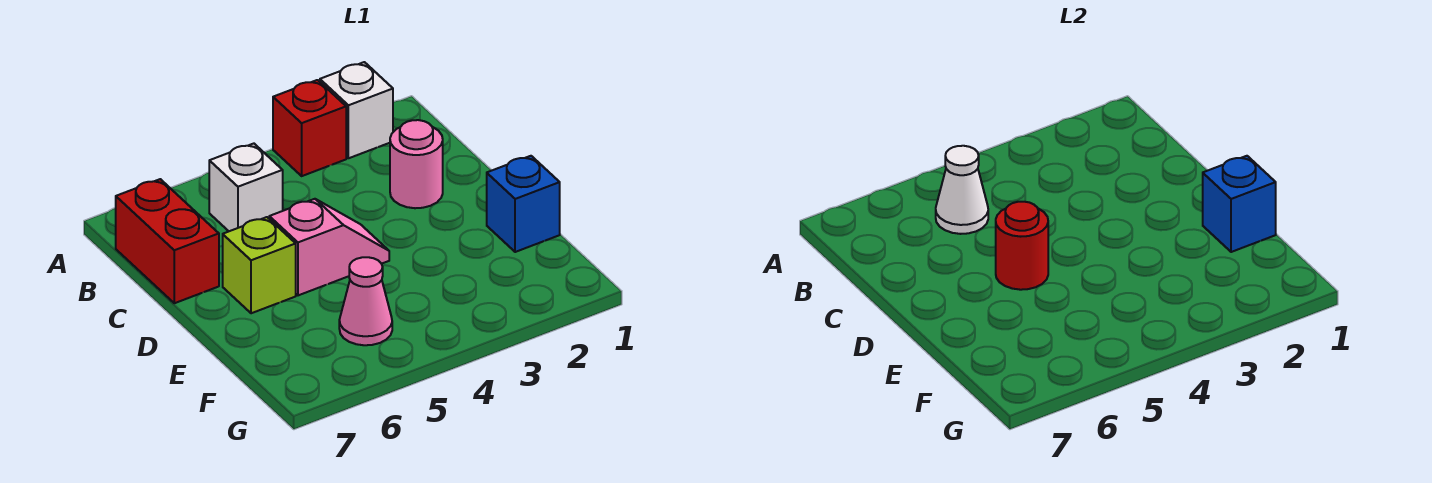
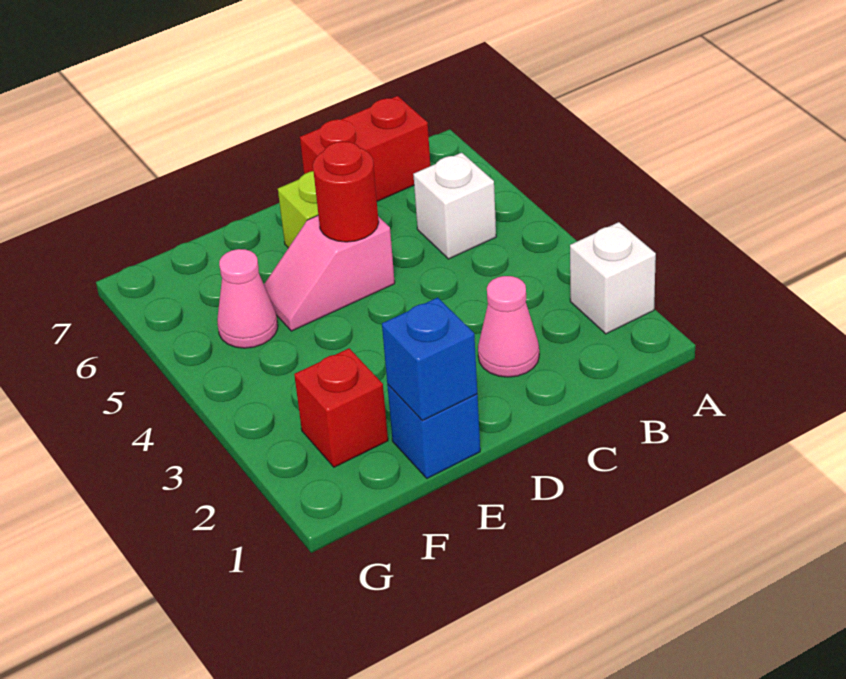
red 1x1 brick [273,80,346,176] -> red 1x1 brick moved to [294,348,388,467]
white 1x1 cone [936,146,988,234] -> none
pink 1x1 round brick [390,120,443,208] -> pink 1x1 cone [478,276,539,377]
pink 1x2 slope [269,199,389,295] -> pink 1x2 slope turned to [264,216,395,331]

